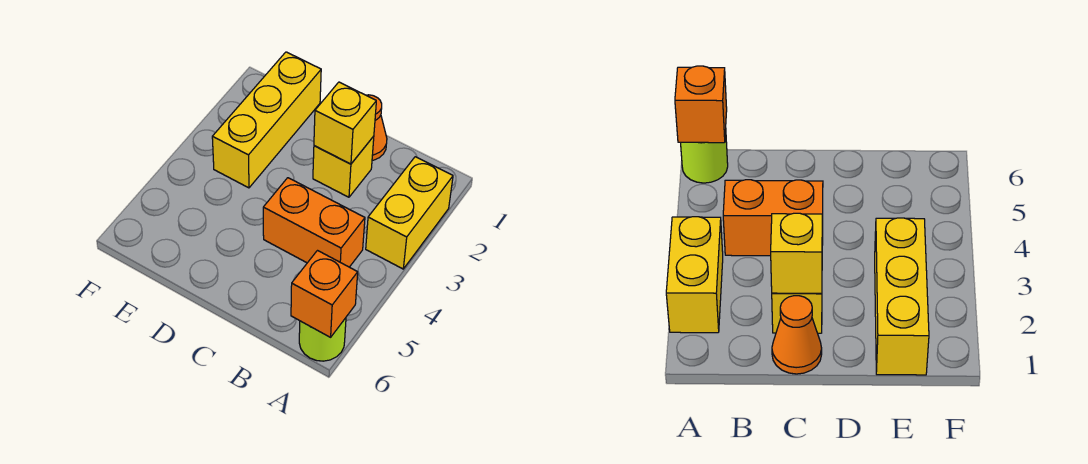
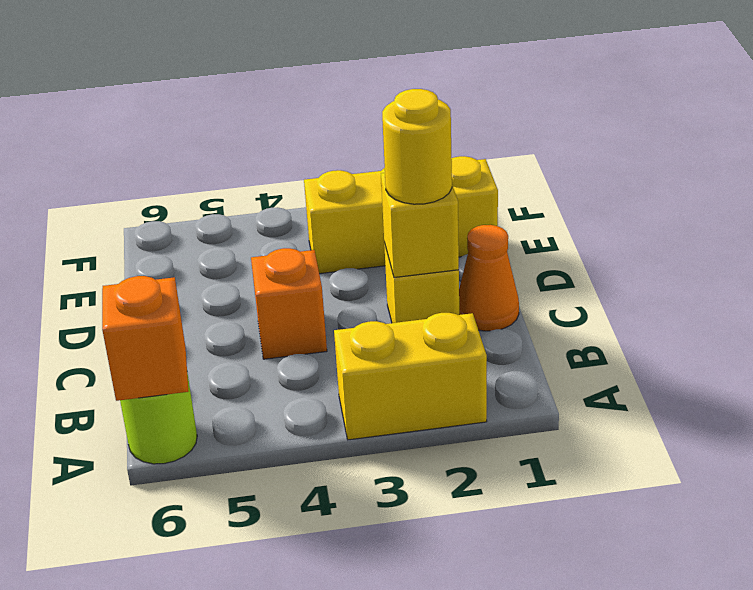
orange 1x2 brick [263,178,365,267] -> orange 1x1 brick [251,248,327,359]
none -> yellow 1x1 round brick [382,89,452,204]

